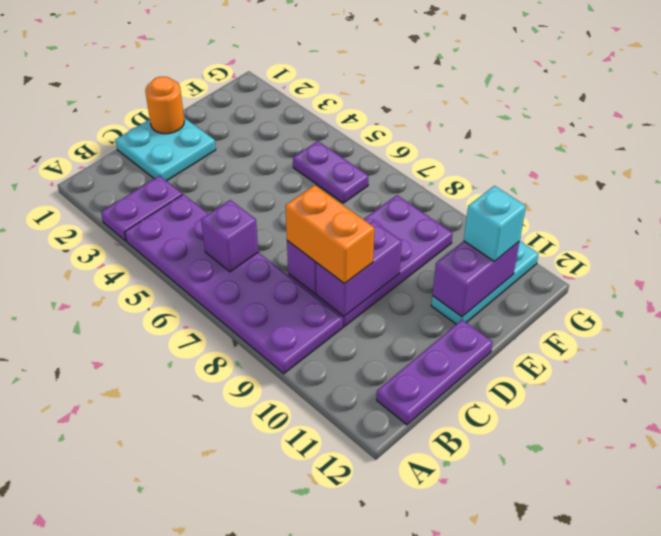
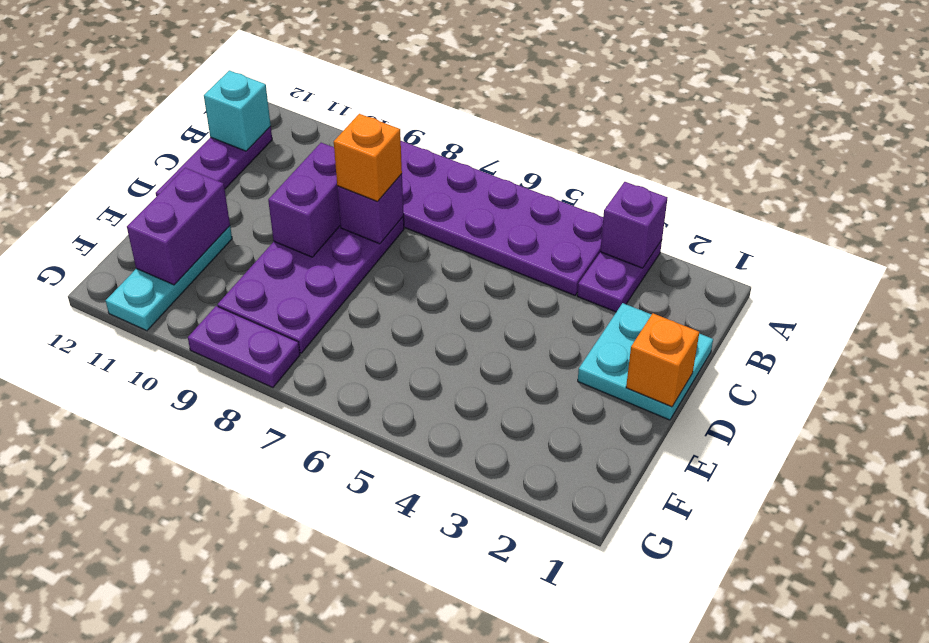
purple 1x1 brick [201,200,258,272] -> purple 1x1 brick moved to [600,182,668,268]
orange 1x2 brick [285,185,374,284] -> orange 1x1 brick [334,114,402,202]
orange 1x1 round brick [145,77,184,134] -> orange 1x1 brick [626,313,699,407]
purple 1x2 plate [293,141,368,203] -> purple 1x2 plate moved to [188,306,300,388]
cyan 1x1 brick [464,186,526,261] -> cyan 1x1 brick moved to [204,70,271,151]

